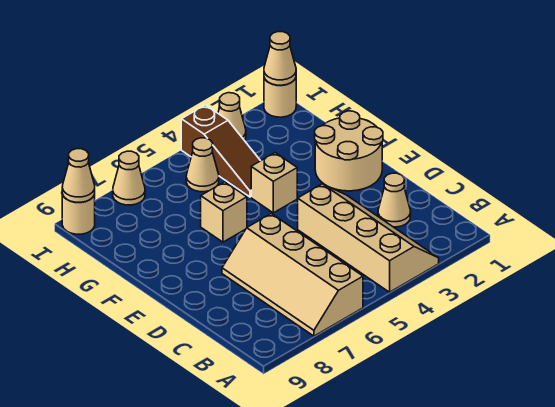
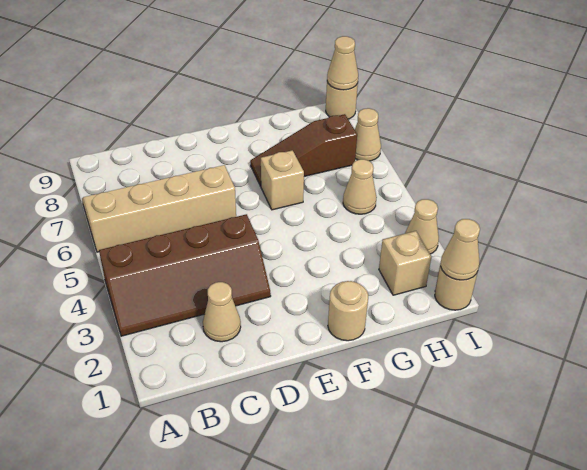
tan 2x4 slope [298,184,439,292] -> brown 2x4 slope [99,214,271,336]
tan 2x2 round brick [315,111,383,191] -> tan 1x1 round brick [328,281,368,341]
tan 1x1 brick [251,153,297,213] -> tan 1x1 brick moved to [379,231,432,295]
brown 1x3 slope [181,105,260,197] -> brown 1x3 slope moved to [250,114,357,186]

